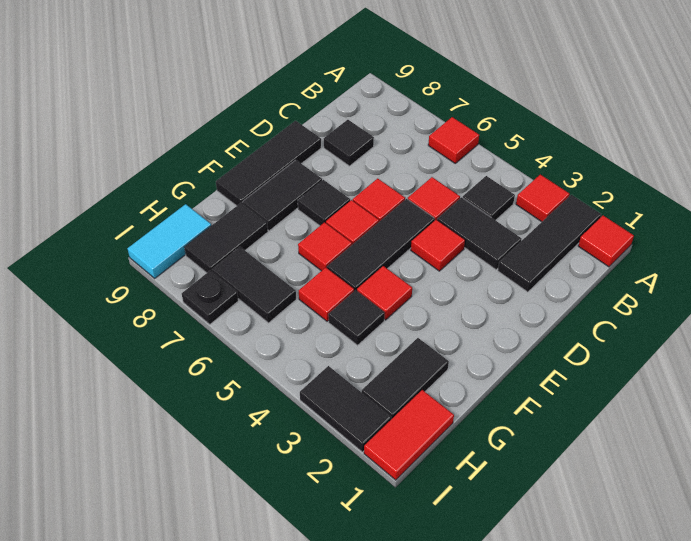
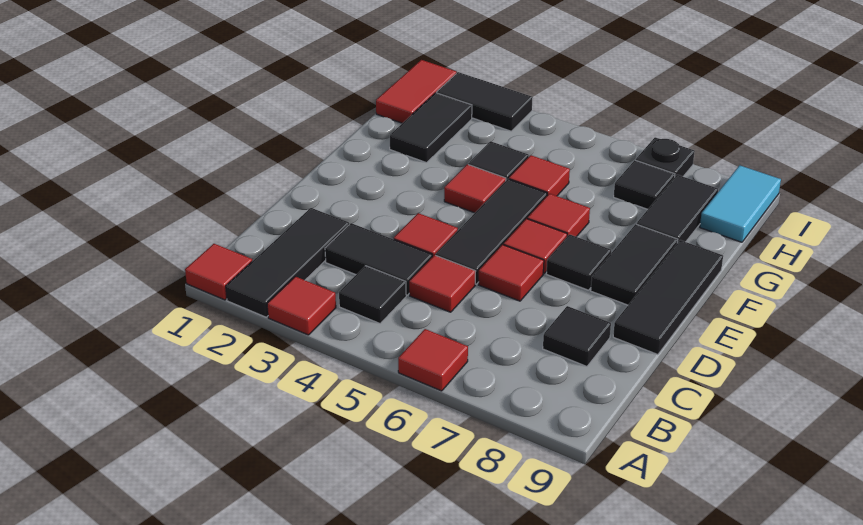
black 1x2 tile [212,247,296,323] -> black 1x1 tile [614,160,675,209]

